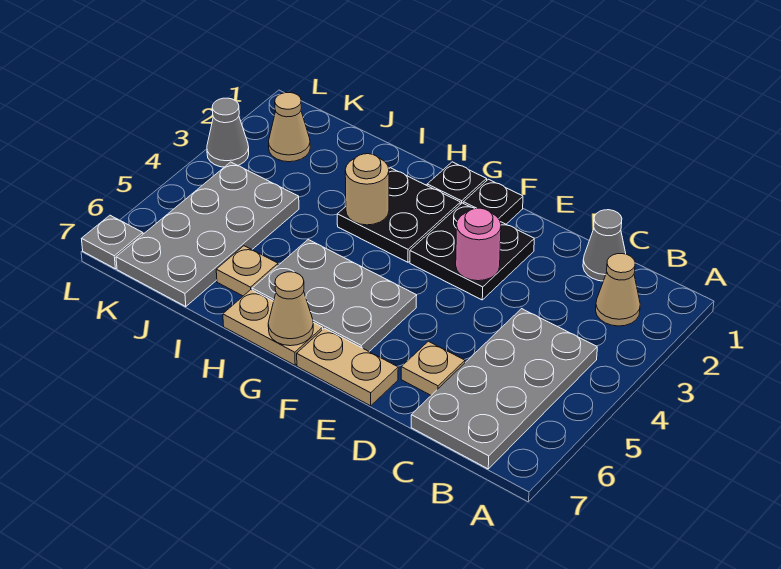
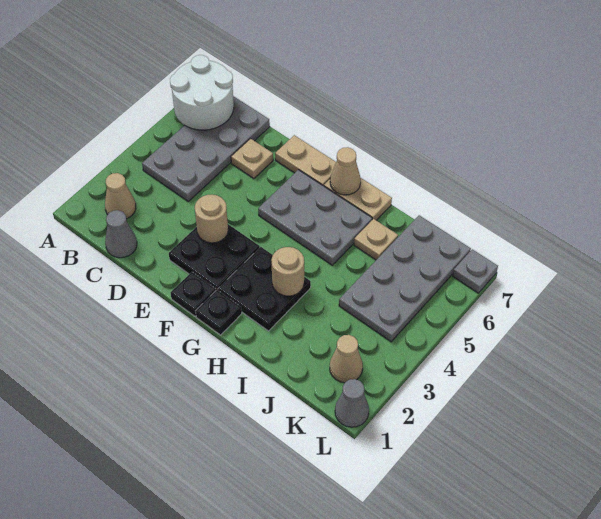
none -> white 2x2 round brick [170,55,234,130]
pink 1x1 round brick [456,208,501,281] -> tan 1x1 round brick [195,194,228,243]
grey 1x1 cone [207,98,249,167] -> grey 1x1 cone moved to [335,379,369,427]

